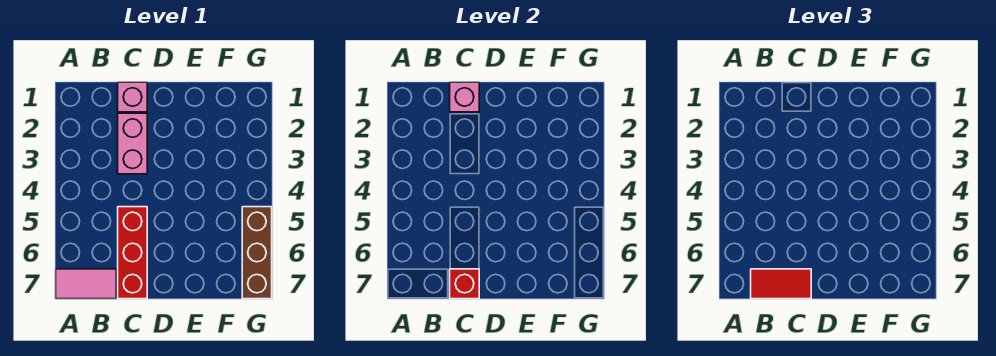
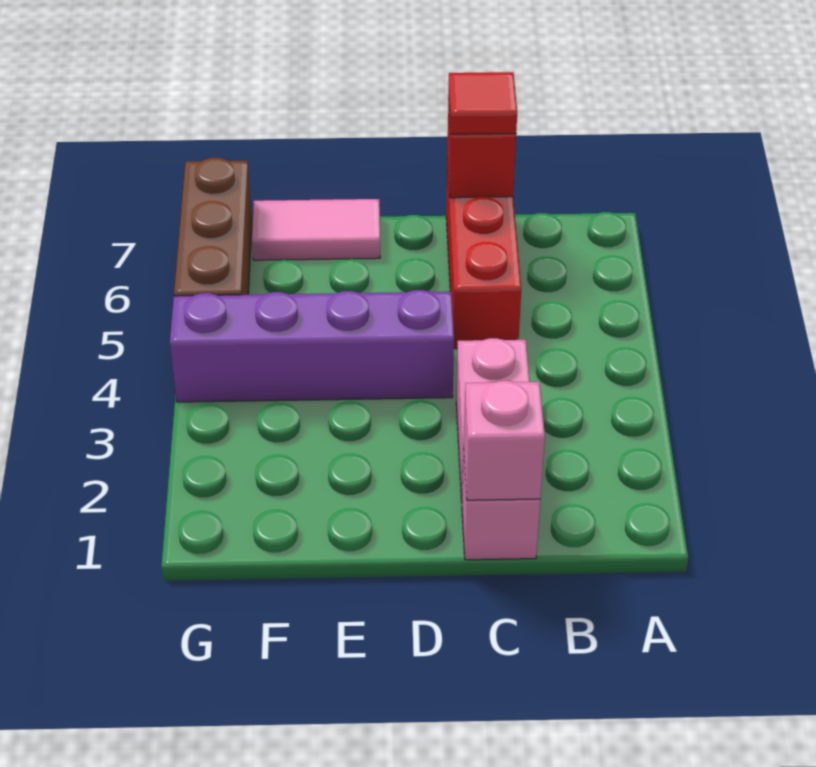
pink 1x2 tile [56,269,116,299] -> pink 1x2 tile moved to [252,199,380,260]
red 1x2 tile [751,269,811,299] -> red 1x1 tile [449,72,517,134]
none -> purple 1x4 brick [170,290,454,402]

